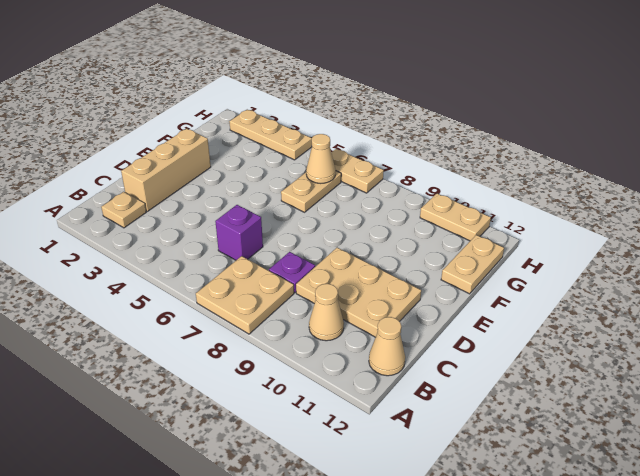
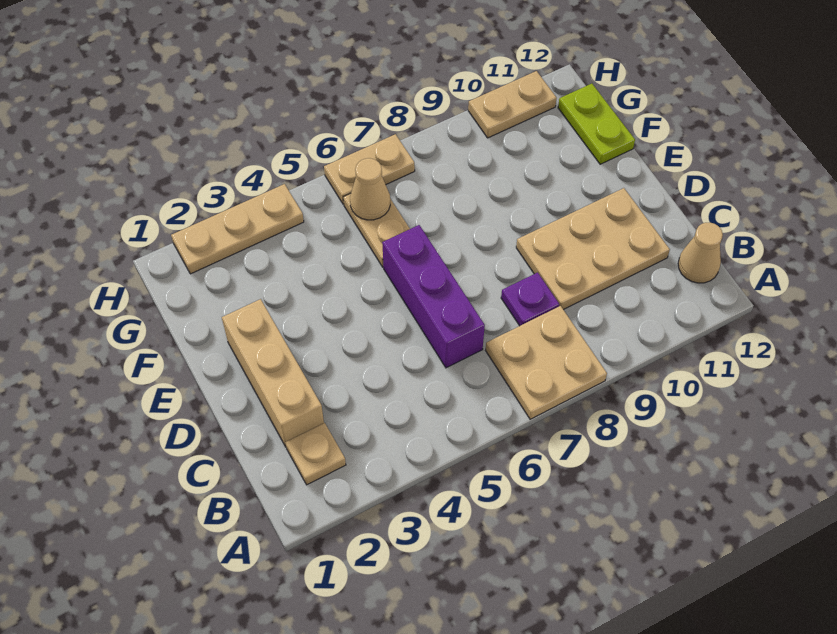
tan 1x1 cone [309,284,344,341] -> none
purple 1x1 brick [215,205,263,260] -> purple 1x3 brick [382,225,485,368]
tan 1x2 plate [441,235,504,294] -> lime 1x2 plate [558,84,635,164]

